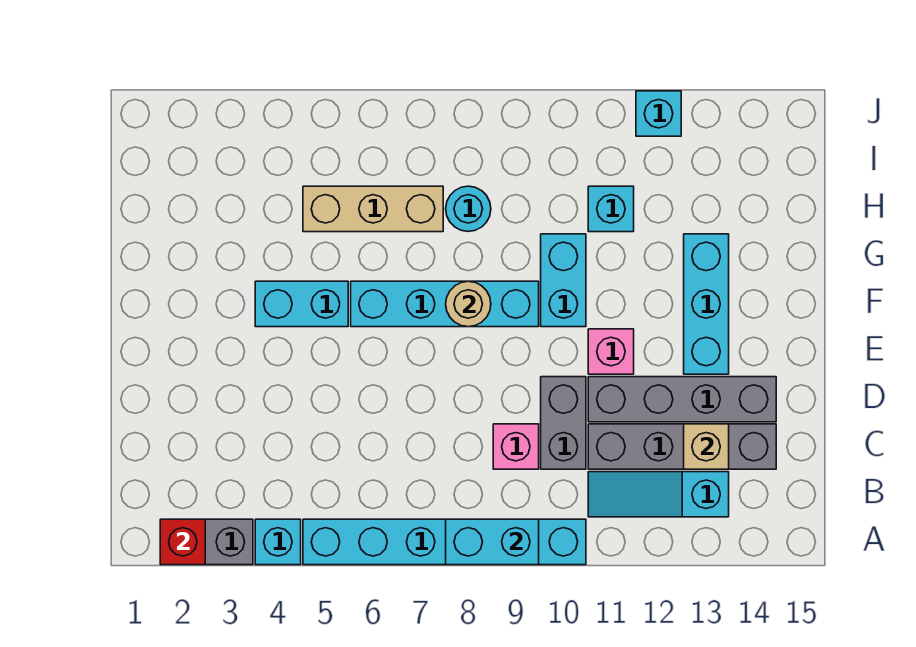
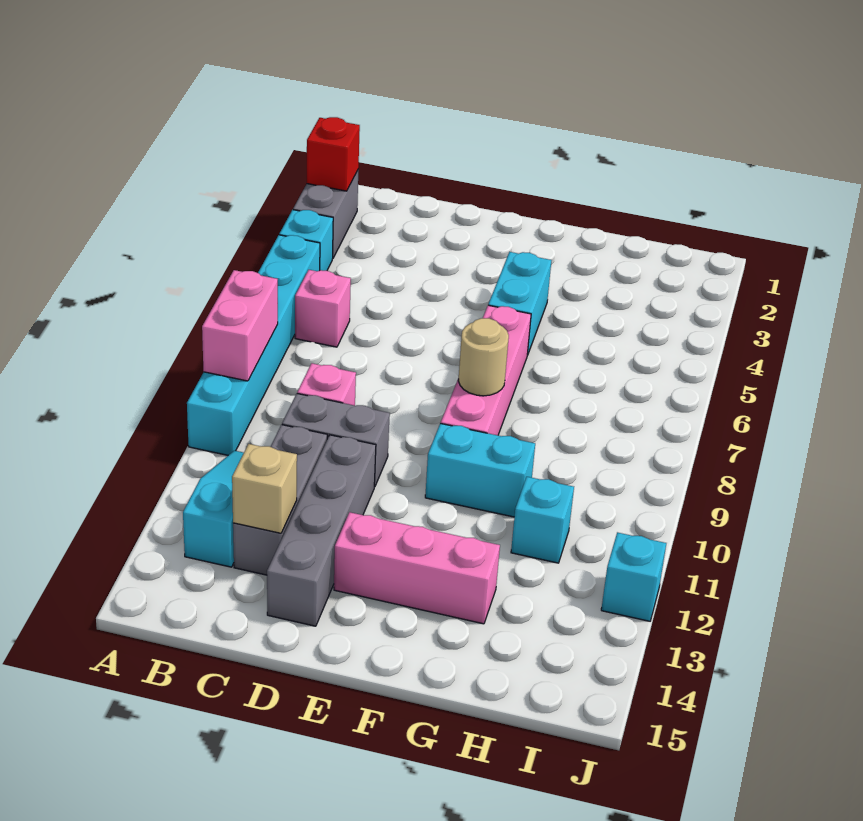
cyan 1x2 brick [446,519,539,565] -> pink 1x2 brick [202,270,278,381]
grey 1x4 brick [588,424,776,469] -> grey 1x3 brick [233,425,327,575]
pink 1x1 brick [588,329,634,374] -> pink 1x1 brick moved to [295,270,351,347]
cyan 1x3 brick [684,234,729,374] -> pink 1x3 brick [334,512,500,624]
cyan 1x4 brick [351,281,539,327] -> pink 1x4 brick [441,305,531,435]
tan 1x3 brick [303,186,443,232] -> none
cyan 1x1 round brick [446,186,491,232] -> none

